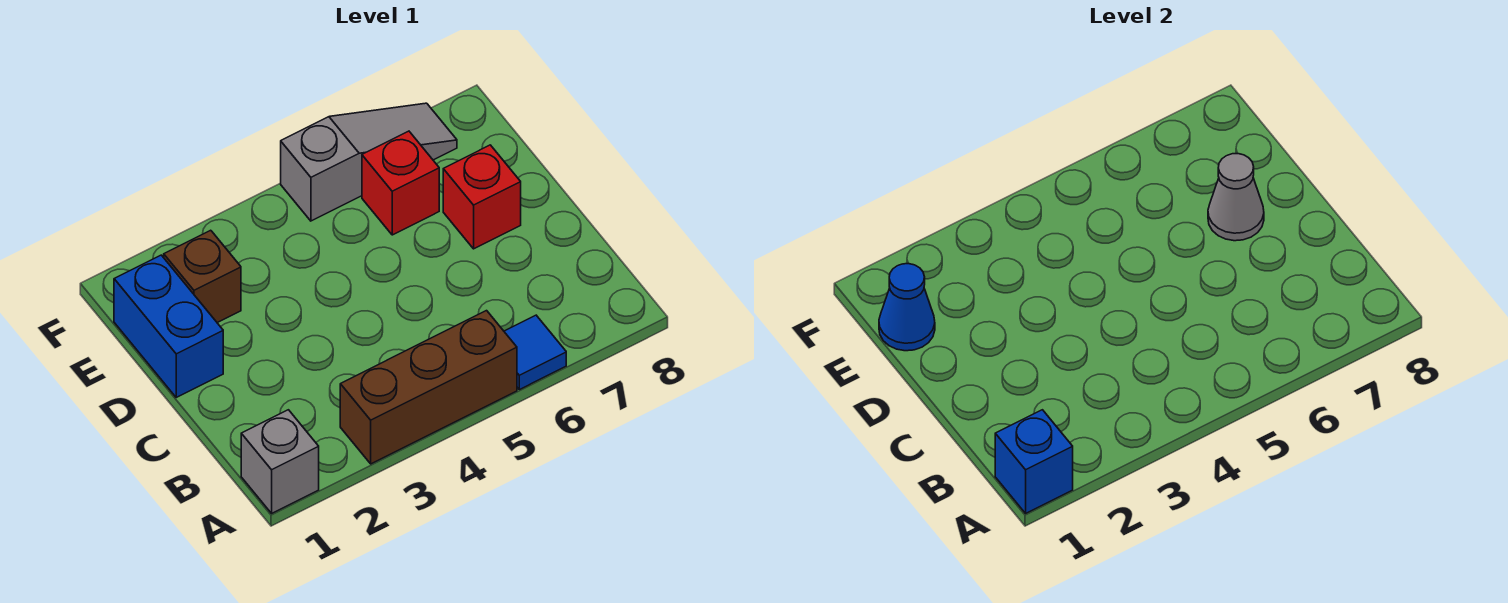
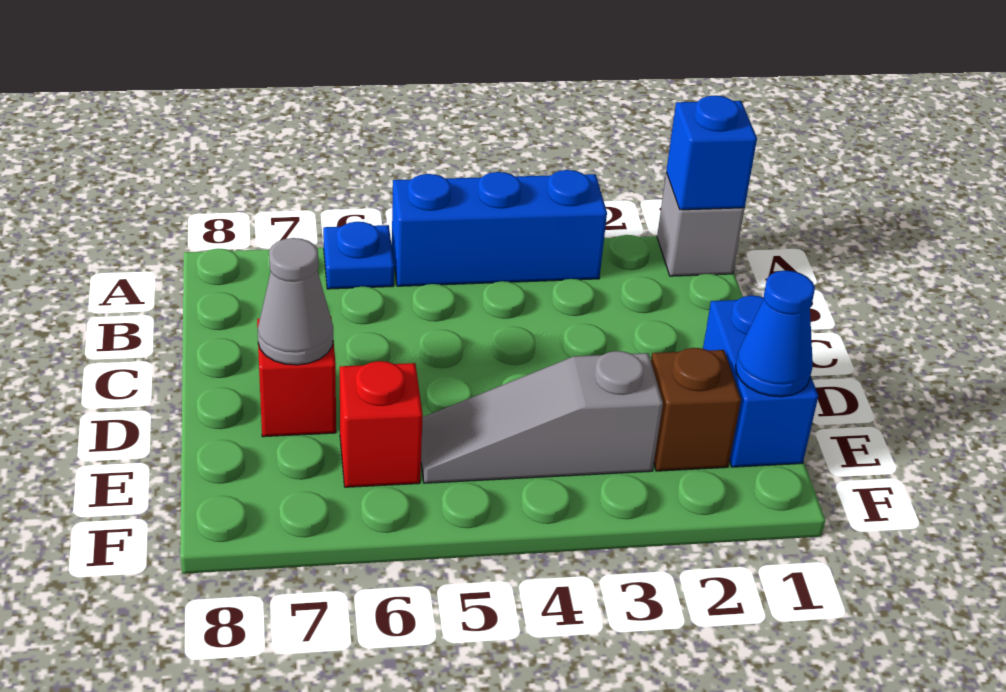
brown 1x3 brick [340,311,517,464] -> blue 1x3 brick [392,170,607,286]
blue 1x1 tile [504,315,566,390] -> blue 1x1 plate [323,222,394,289]
grey 1x3 slope [281,103,457,221] -> grey 1x3 slope moved to [421,351,663,483]

